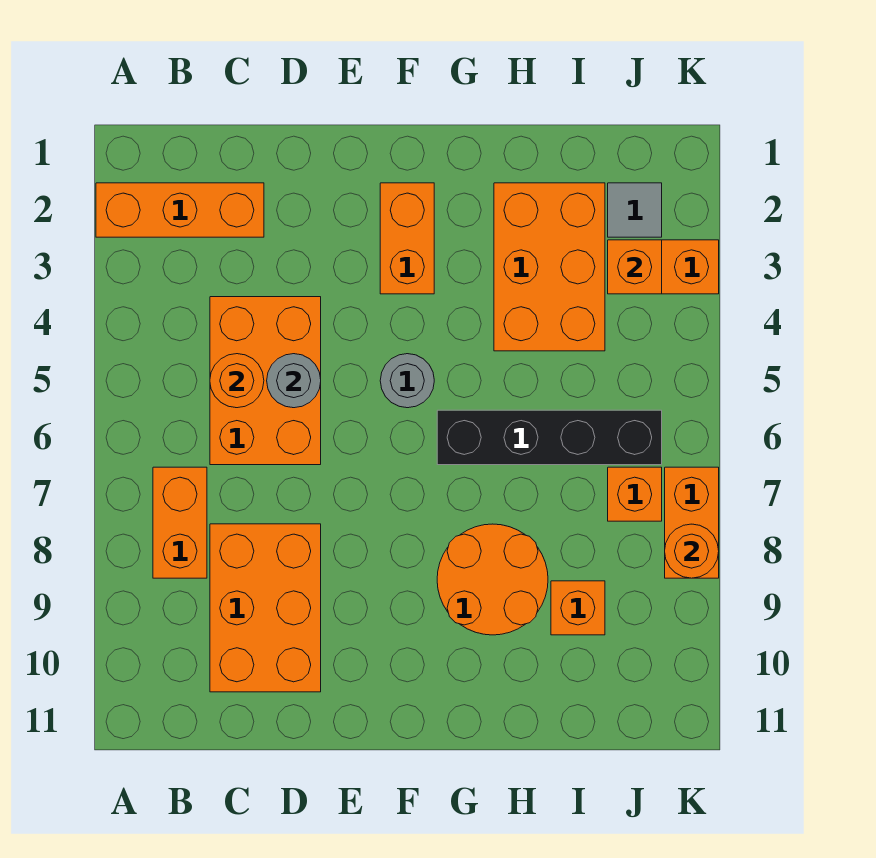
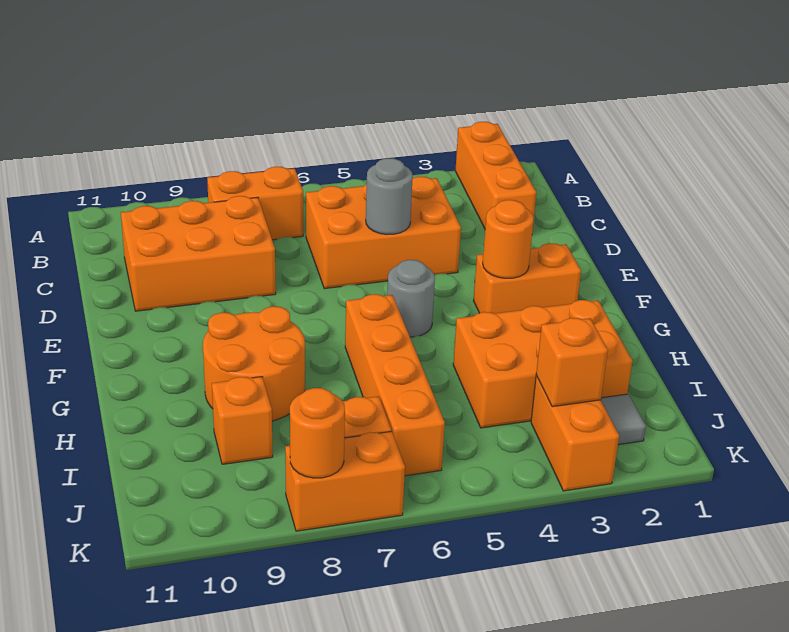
orange 1x1 round brick [210,354,264,408] -> orange 1x1 round brick moved to [483,200,534,278]
black 1x4 brick [437,410,662,465] -> orange 1x4 brick [345,294,445,476]

